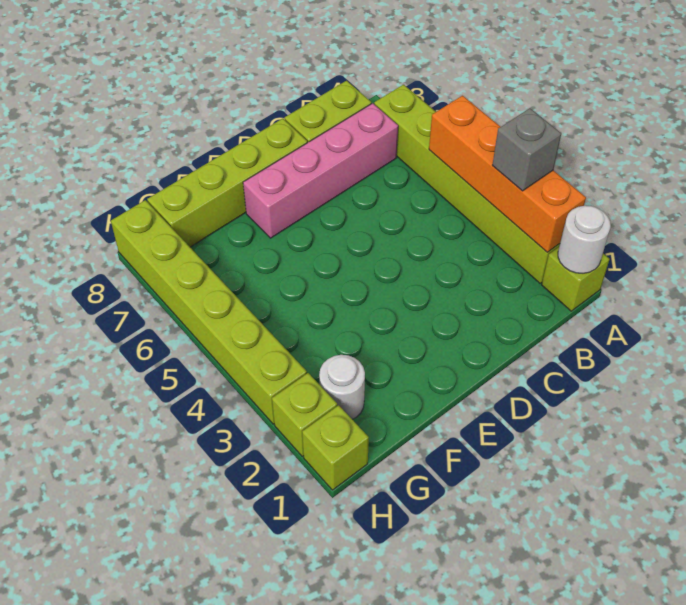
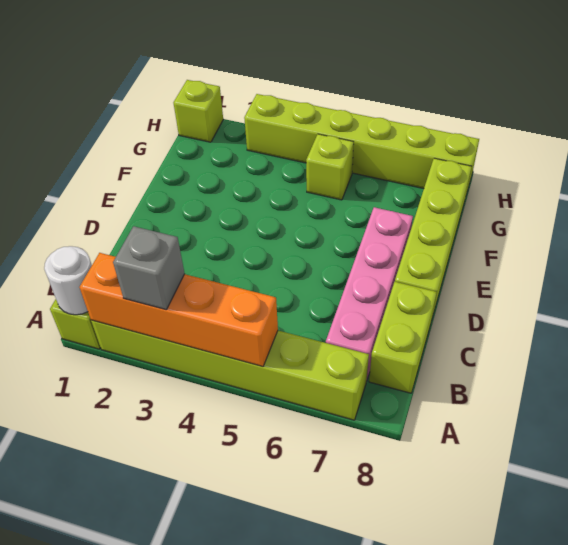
white 1x1 round brick [319,355,365,419] -> none
lime 1x1 brick [272,373,337,456] -> lime 1x1 brick moved to [306,134,354,200]

